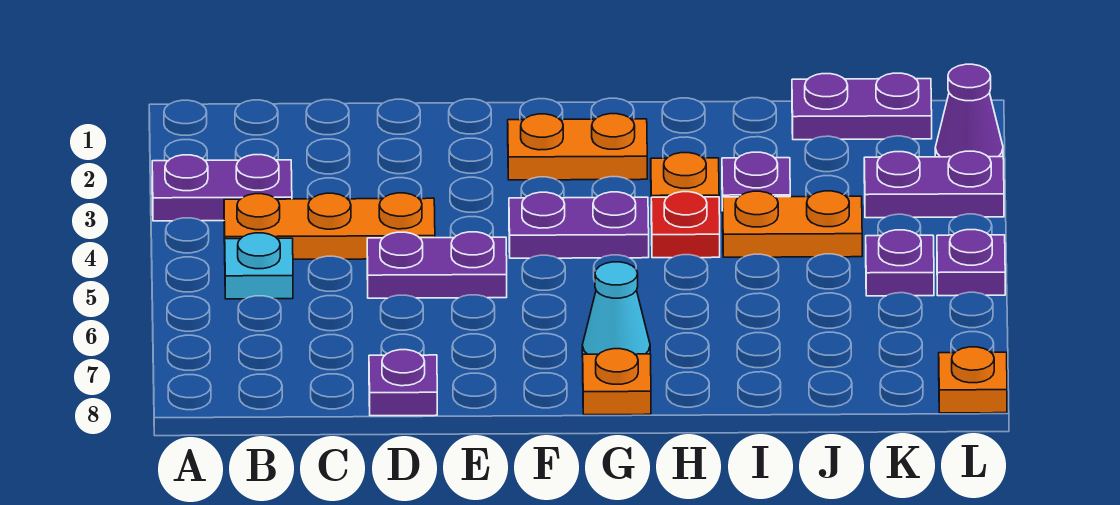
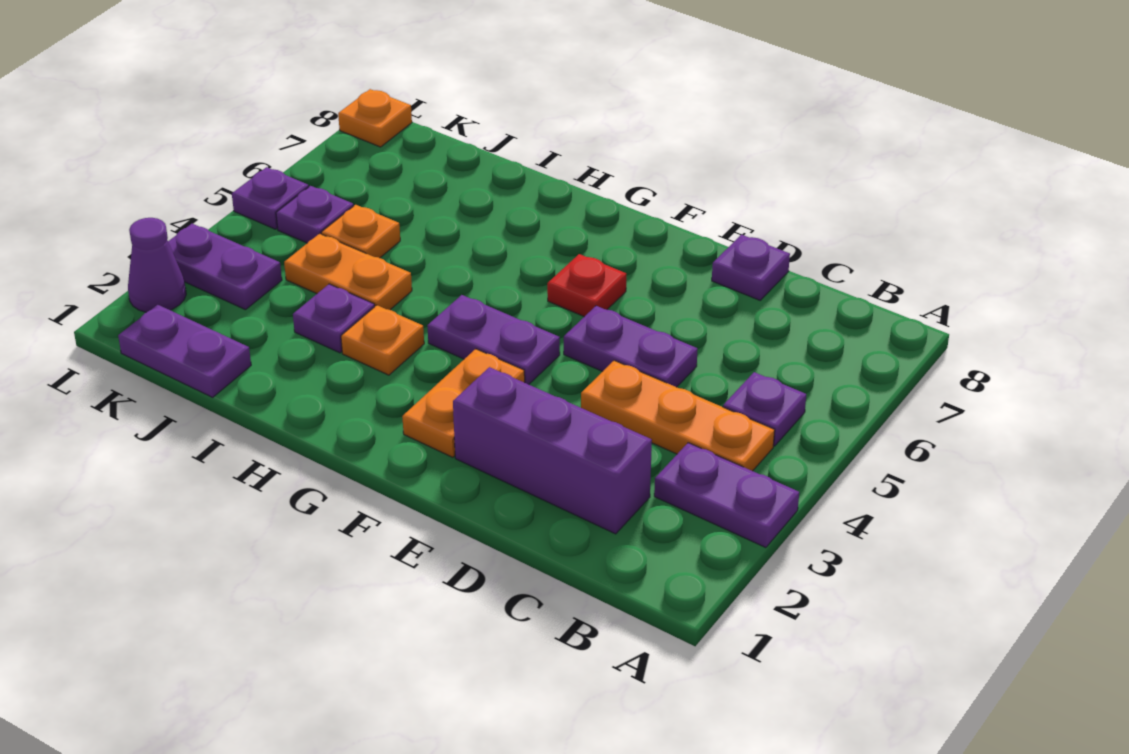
cyan 1x1 plate [225,233,293,299] -> purple 1x1 plate [723,372,806,446]
none -> purple 1x3 brick [453,367,652,534]
orange 1x2 plate [508,114,647,180] -> orange 1x2 plate turned to [402,349,525,457]
cyan 1x1 cone [582,262,650,357] -> none
orange 1x1 plate [583,349,651,415] -> orange 1x1 plate moved to [321,205,400,258]
red 1x1 plate [651,192,720,258] -> red 1x1 plate moved to [547,254,626,317]

